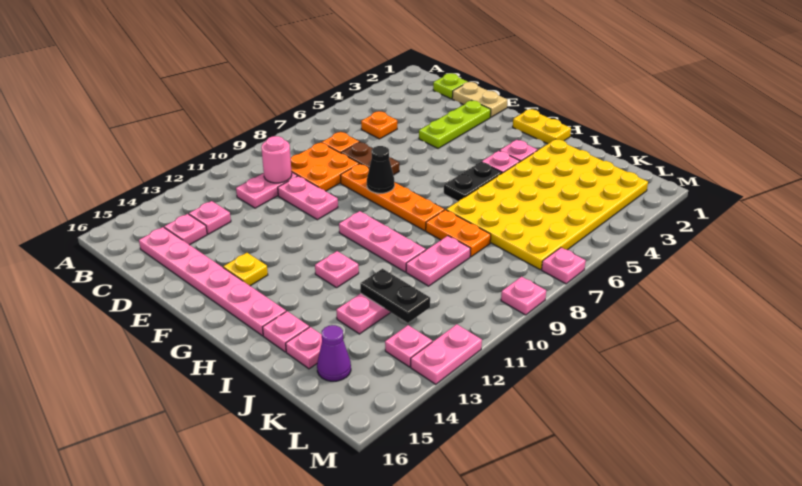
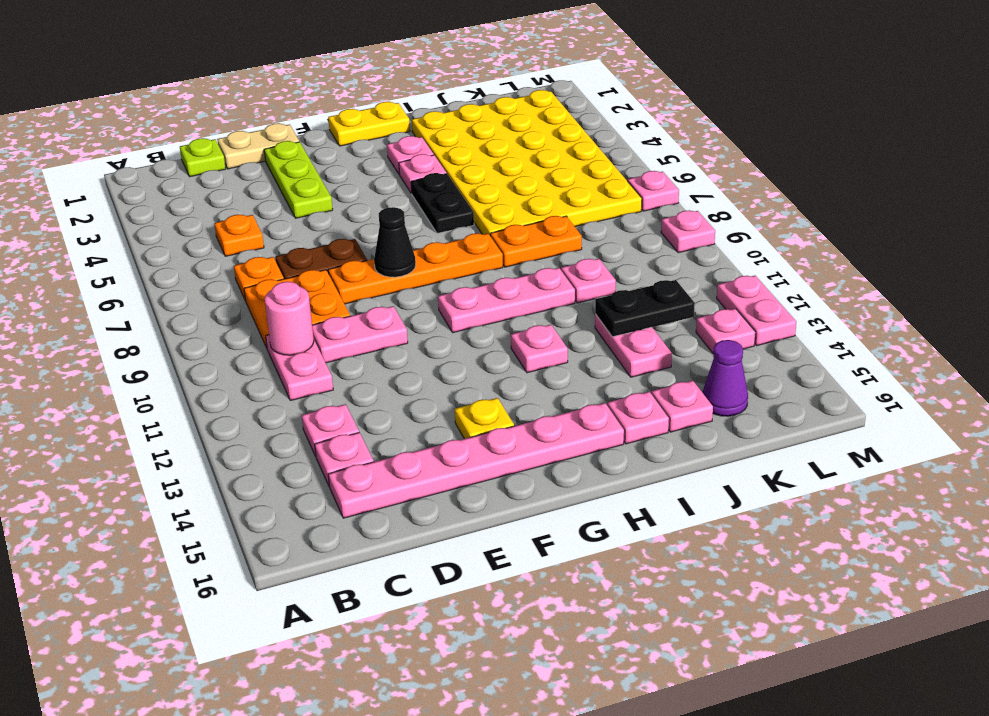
pink 1x2 plate [406,236,471,286] -> pink 1x1 plate [561,259,616,303]

